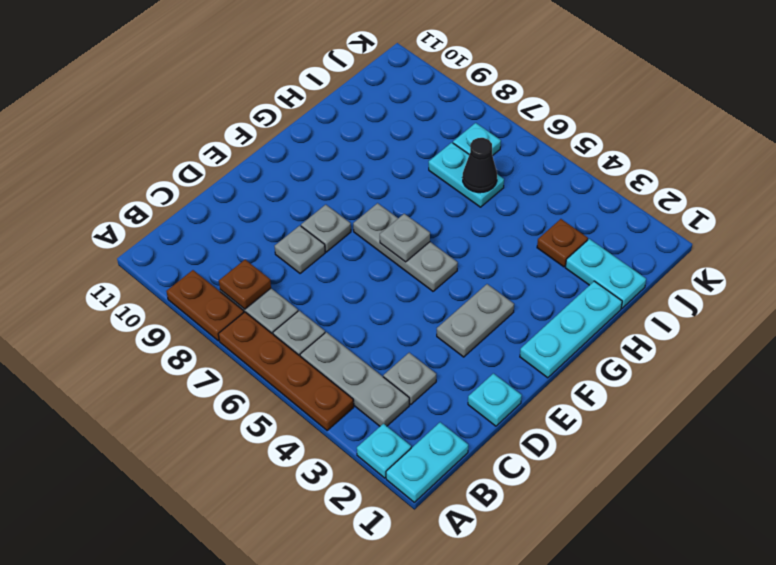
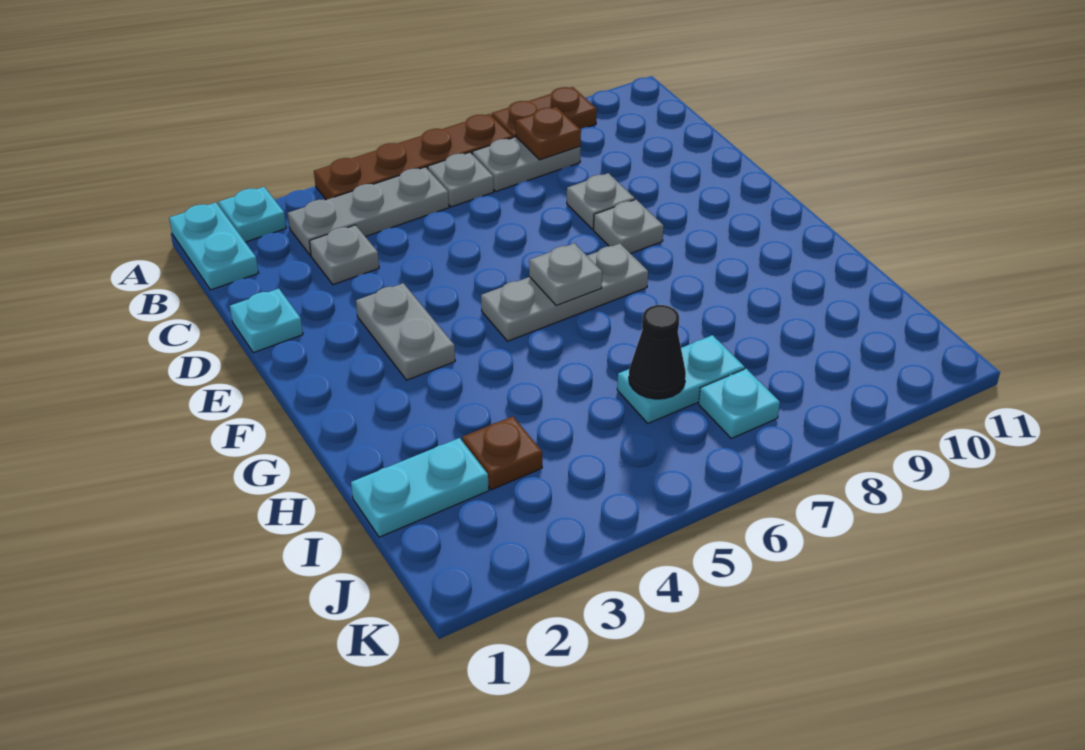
cyan 1x3 plate [520,281,622,378] -> none

